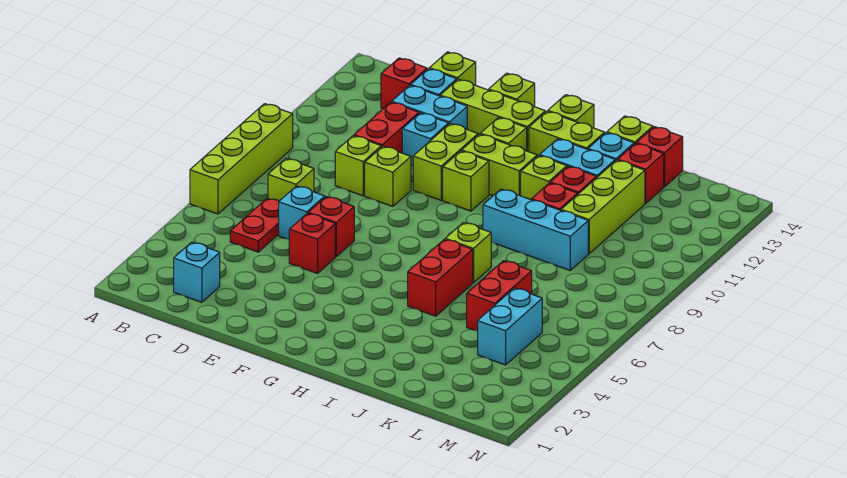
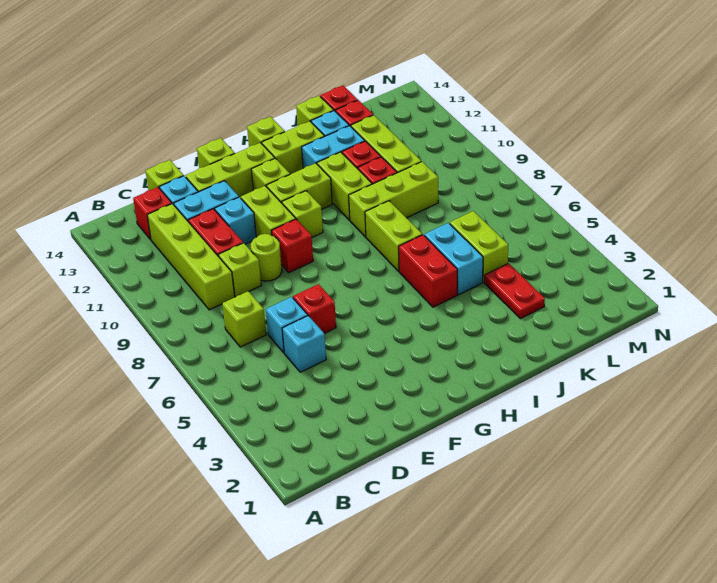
lime 1x4 brick [190,104,293,214] -> lime 1x4 brick moved to [147,204,235,310]
cyan 1x1 brick [174,242,220,302] -> cyan 1x1 brick moved to [282,316,326,372]
red 1x2 plate [230,198,279,252] -> red 1x2 plate moved to [485,263,545,319]
red 1x1 brick [289,213,335,274] -> red 1x1 brick moved to [272,219,313,273]
lime 1x1 brick [365,146,411,206] -> lime 1x1 round brick [251,234,282,281]
lime 1x1 brick [445,223,491,283] -> lime 1x2 brick [365,201,422,271]
cyan 1x3 brick [483,189,588,270] -> lime 1x3 brick [349,162,438,237]
lime 1x1 brick [521,156,567,200] -> lime 1x2 brick [317,152,372,220]
red 1x2 brick [467,261,532,331] -> lime 1x2 brick [450,211,508,282]
cyan 1x2 brick [478,288,542,365] -> cyan 1x2 brick moved to [424,223,483,295]

